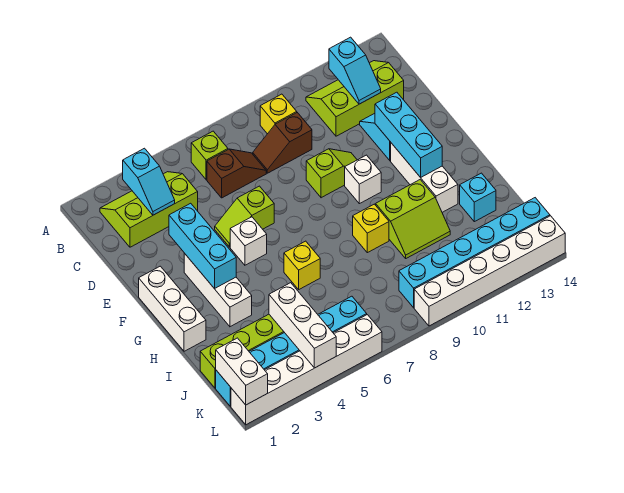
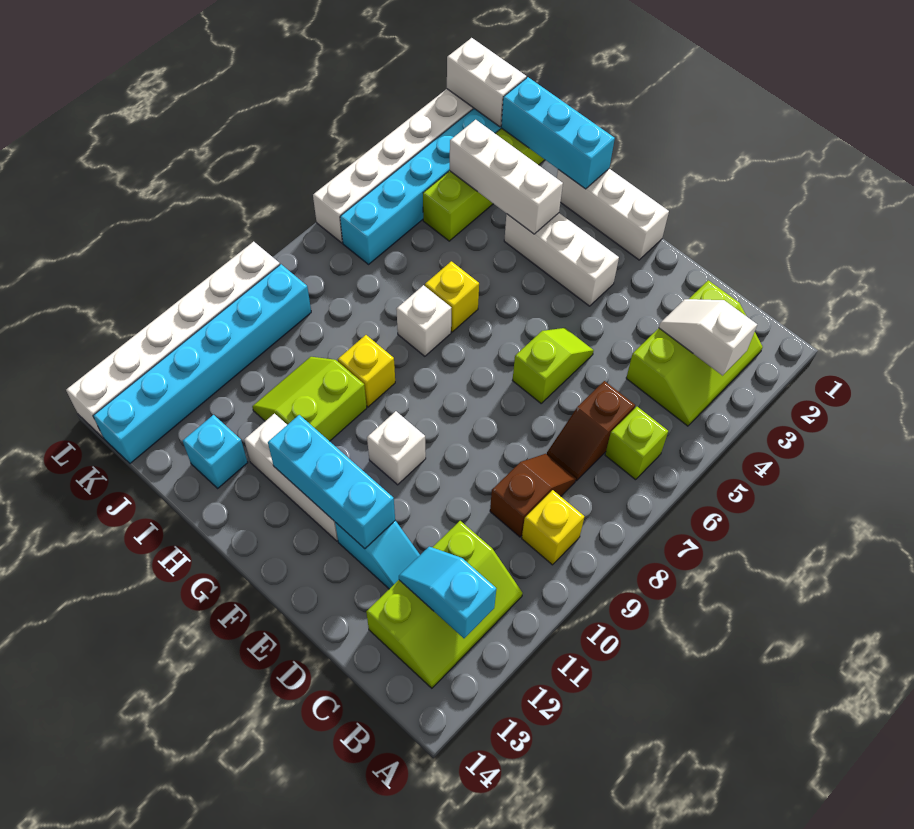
cyan 1x2 slope [123,148,175,215] -> white 1x2 slope [659,299,757,375]
cyan 1x3 brick [169,203,236,289] -> cyan 1x3 brick moved to [501,77,615,189]
lime 1x2 slope [306,149,357,198] -> none
white 1x1 brick [230,217,267,265] -> white 1x1 brick moved to [396,285,451,356]
white 1x3 brick [269,283,336,368] -> white 1x3 brick moved to [450,120,563,234]

